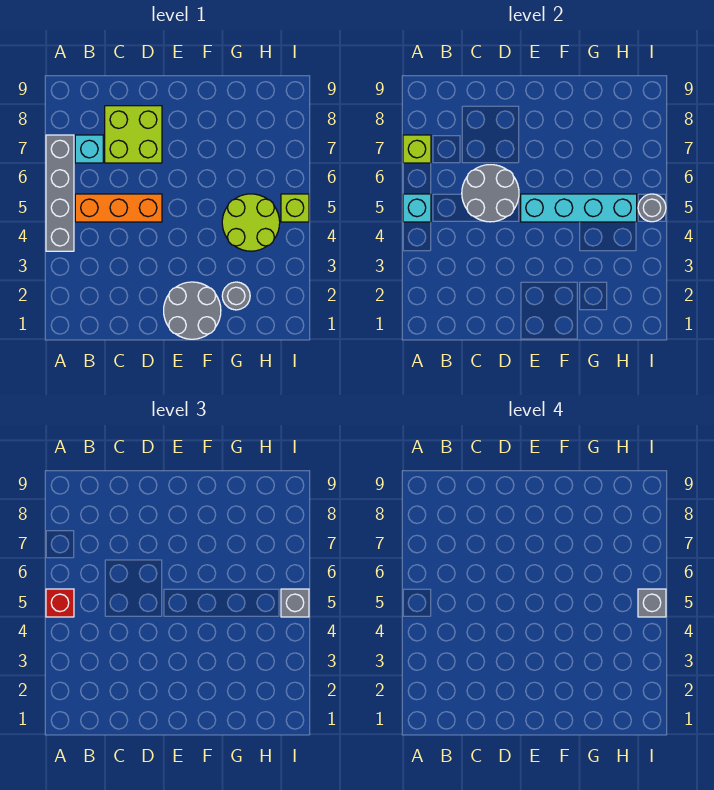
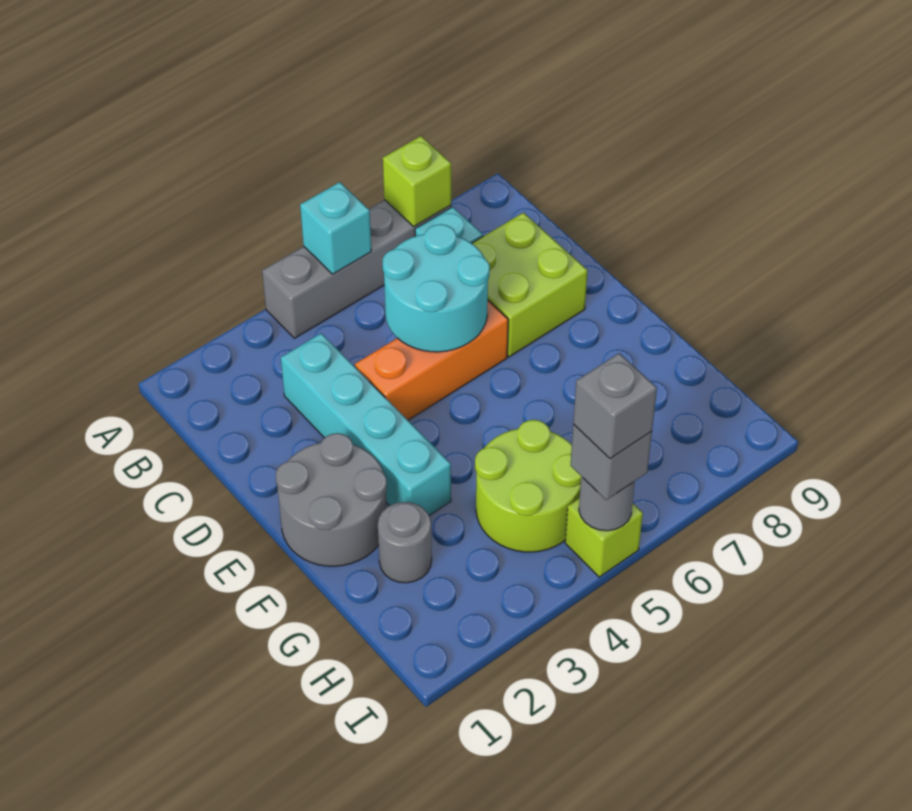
red 1x1 brick [46,589,74,617] -> none
orange 1x3 brick [75,194,162,222] -> orange 1x3 brick turned to [355,301,508,420]
grey 2x2 round brick [462,165,519,222] -> cyan 2x2 round brick [383,224,490,352]
cyan 1x4 brick [521,194,637,222] -> cyan 1x4 brick moved to [281,333,451,515]

